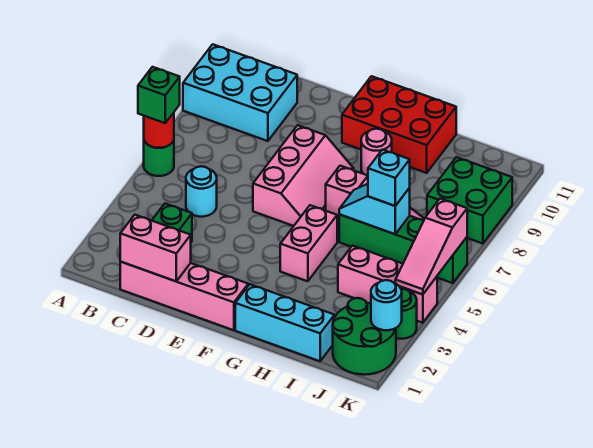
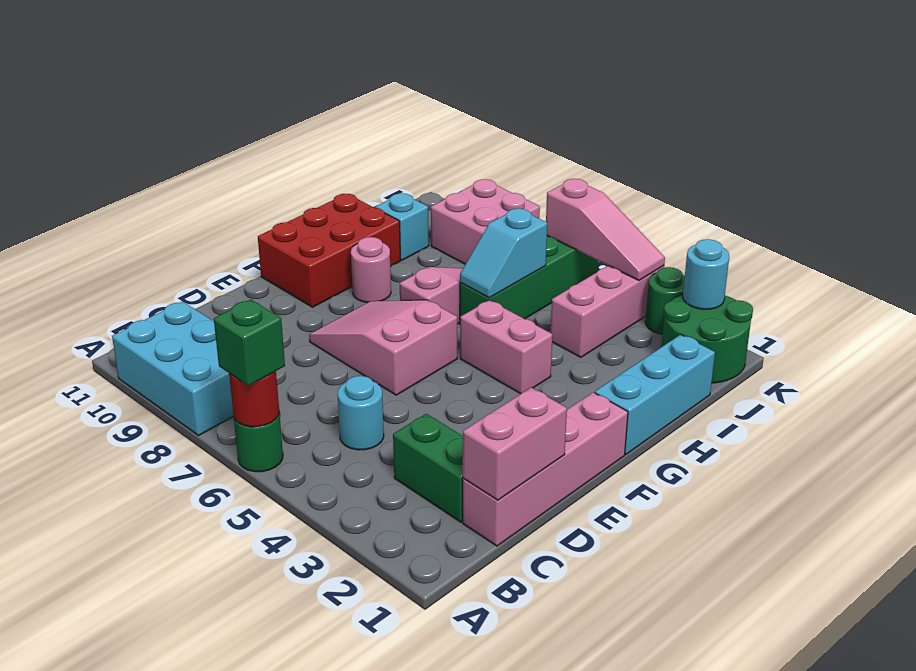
cyan 2x3 brick [183,44,297,141] -> cyan 2x3 brick turned to [112,301,233,436]
pink 2x3 slope [253,125,354,226] -> pink 2x3 slope turned to [309,300,457,395]
cyan 1x1 brick [368,150,410,206] -> cyan 1x1 brick moved to [375,193,429,260]
green 2x2 brick [427,157,512,244] -> pink 2x2 brick [431,179,540,264]

